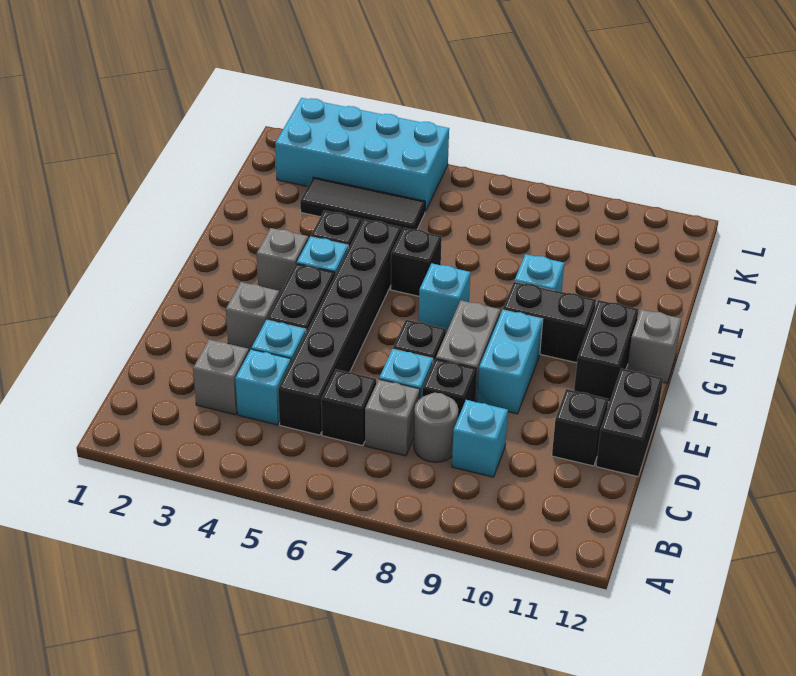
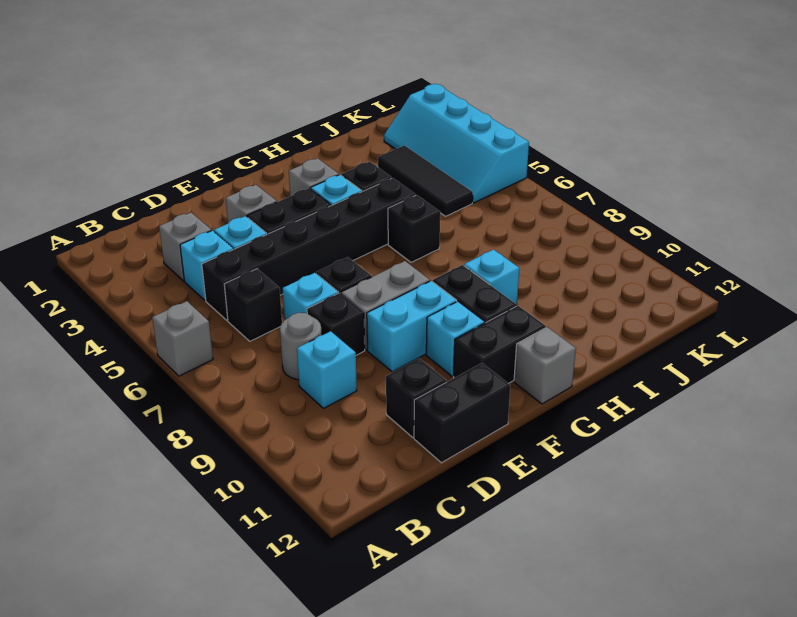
grey 1x1 brick [365,379,420,456] -> grey 1x1 brick moved to [152,301,213,376]
cyan 1x1 brick [419,263,470,333] -> cyan 1x1 brick moved to [426,302,485,376]
cyan 2x4 brick [275,98,449,212] -> cyan 2x4 slope [384,84,529,203]

